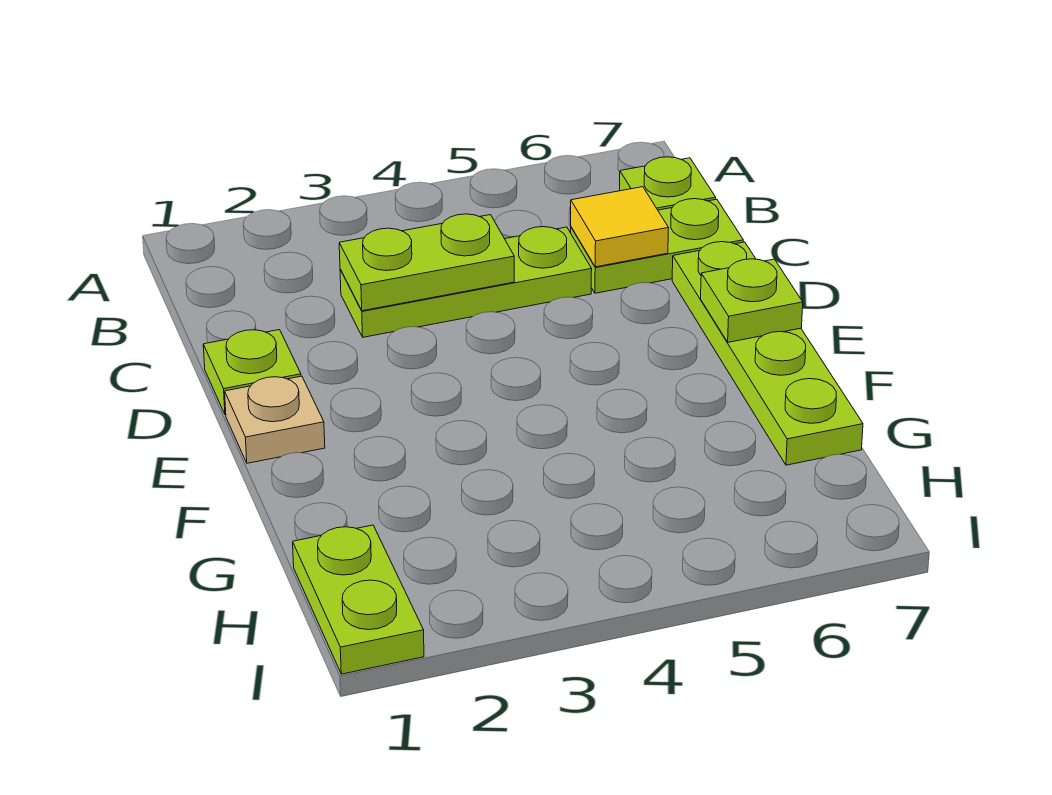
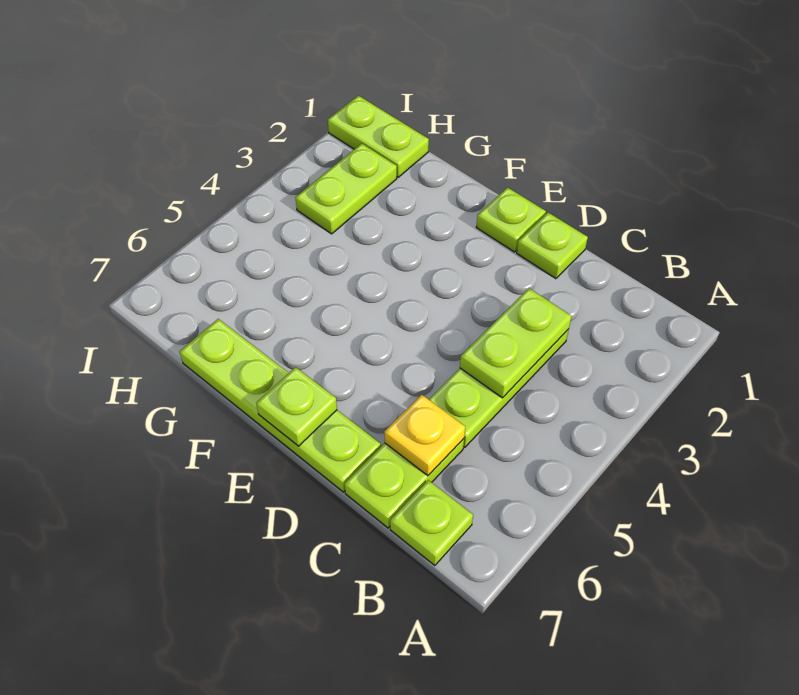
yellow 1x1 tile [571,187,669,267] -> yellow 1x1 plate [384,395,465,476]
tan 1x1 plate [225,376,325,463] -> lime 1x1 plate [476,188,546,252]
none -> lime 1x2 plate [295,144,397,234]

